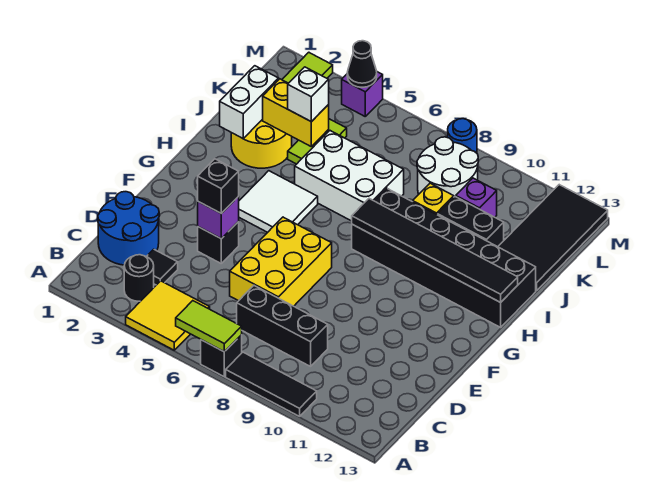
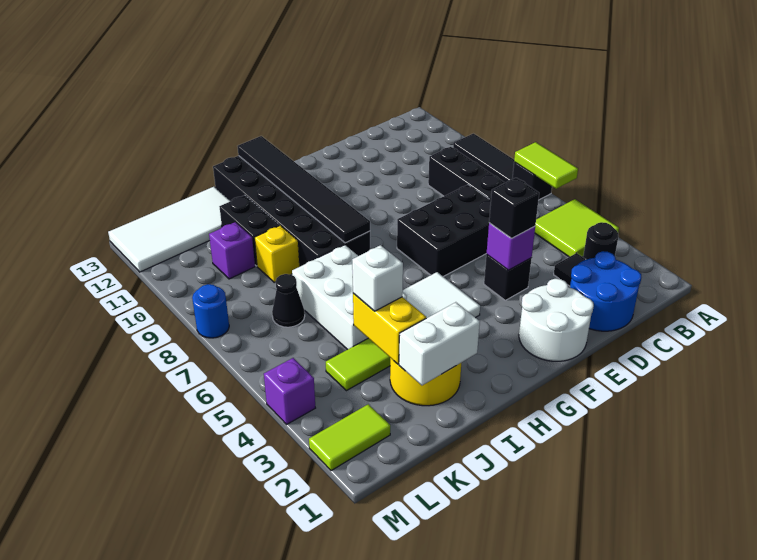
yellow 2x2 tile [126,281,210,350] -> lime 2x2 tile [535,199,619,257]
yellow 2x3 brick [230,217,332,306] -> black 2x3 brick [397,185,491,277]
black 2x4 tile [498,185,608,291] -> white 2x4 tile [108,187,230,272]
white 2x2 round brick [417,137,478,197] -> white 2x2 round brick moved to [519,279,594,361]
black 1x1 cone [347,41,377,87] -> black 1x1 cone moved to [272,274,305,327]

